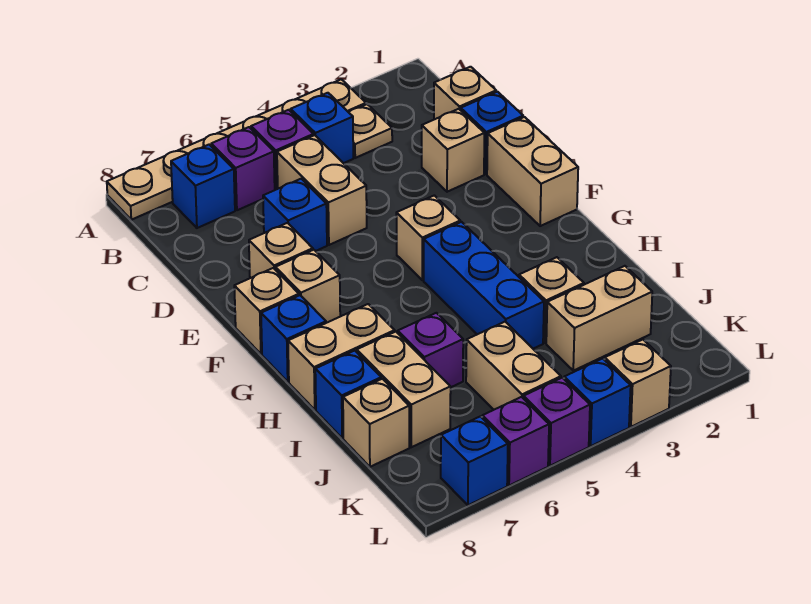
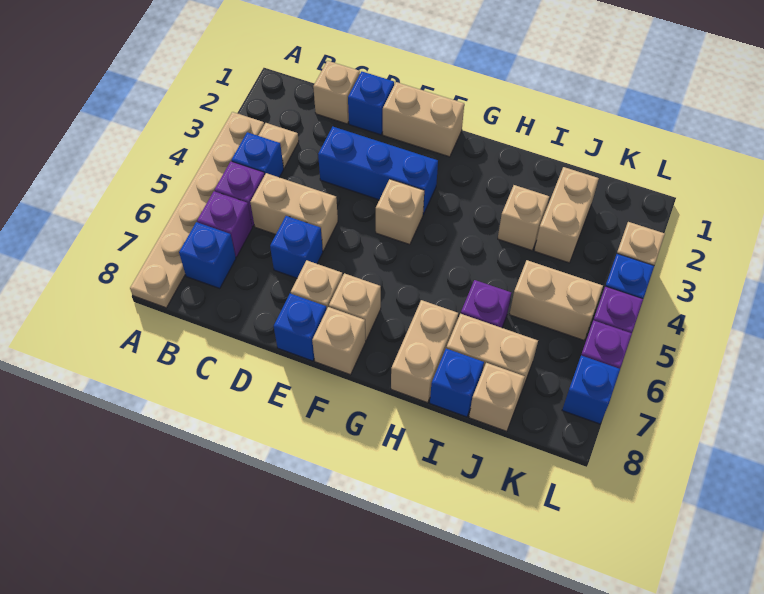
tan 1x1 brick [422,109,484,192] -> none
blue 1x3 brick [424,222,544,349] -> blue 1x3 brick moved to [318,127,438,214]
blue 1x1 brick [261,295,326,382] -> blue 1x1 brick moved to [274,294,327,361]

